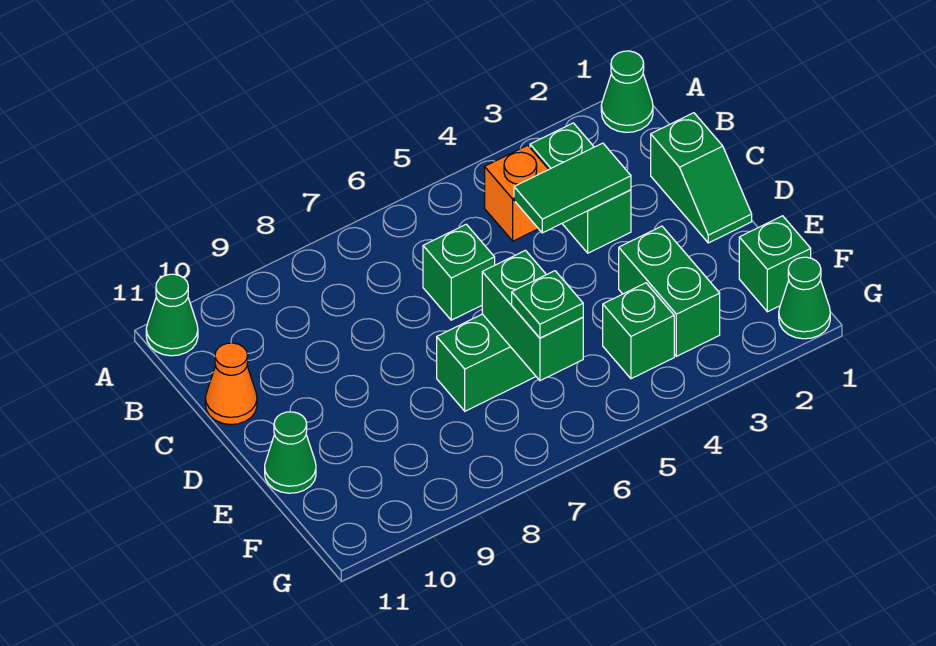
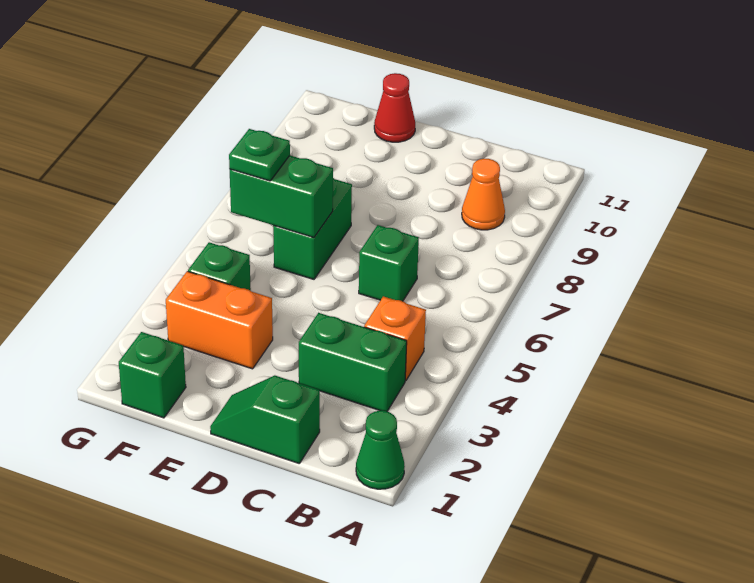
green 1x1 cone [146,274,198,356] -> none
green 1x2 tile [514,143,631,233] -> none
orange 1x1 cone [205,343,257,425] -> orange 1x1 cone moved to [462,159,505,230]
green 1x2 brick [619,226,720,356] -> orange 1x2 brick [166,271,273,369]
green 1x1 cone [265,412,316,493] -> red 1x1 cone [374,73,415,142]
green 1x1 cone [779,257,830,339] -> none

